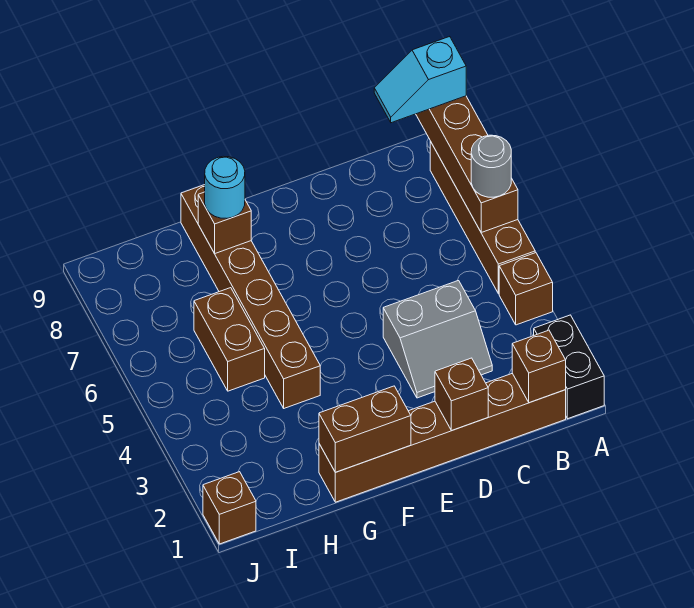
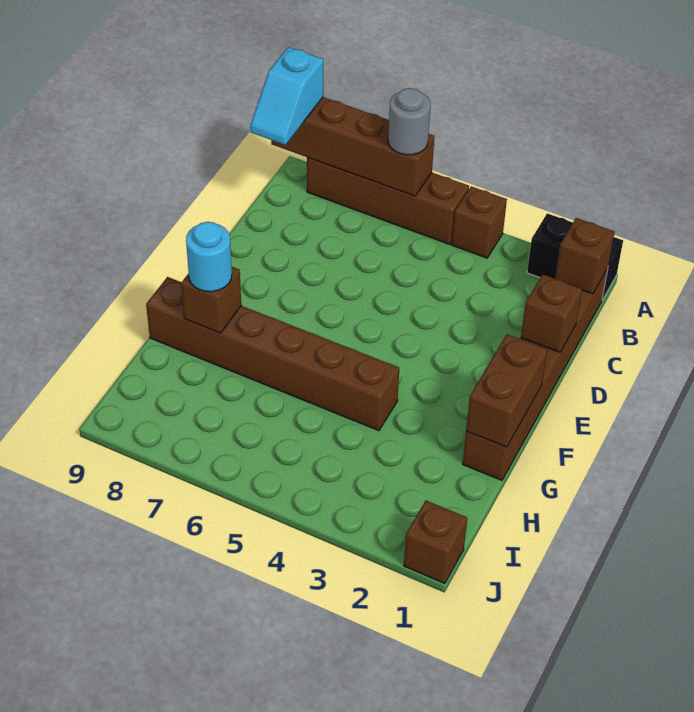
grey 2x2 slope [383,281,492,398] -> none
brown 1x2 brick [194,288,265,391] -> none

